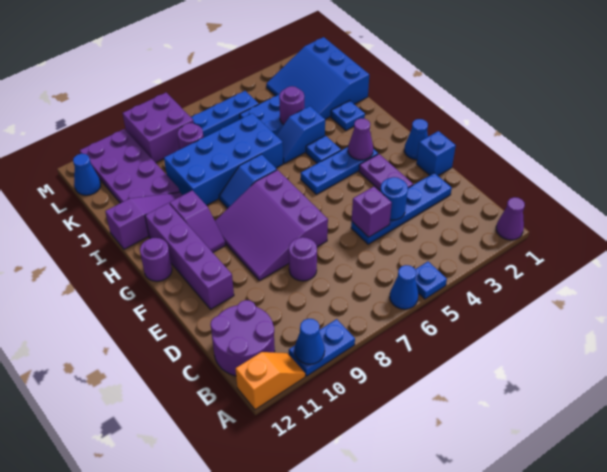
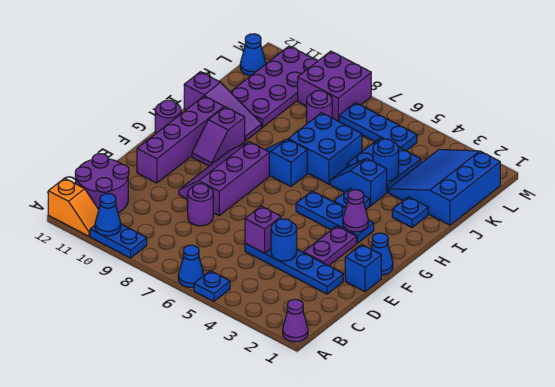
purple 3x3 slope [215,170,328,281] -> purple 2x3 slope [179,142,269,215]
blue 2x4 brick [164,113,283,205] -> blue 2x2 brick [288,113,362,184]
purple 1x1 round brick [279,86,304,125] -> blue 1x1 round brick [373,139,399,181]

